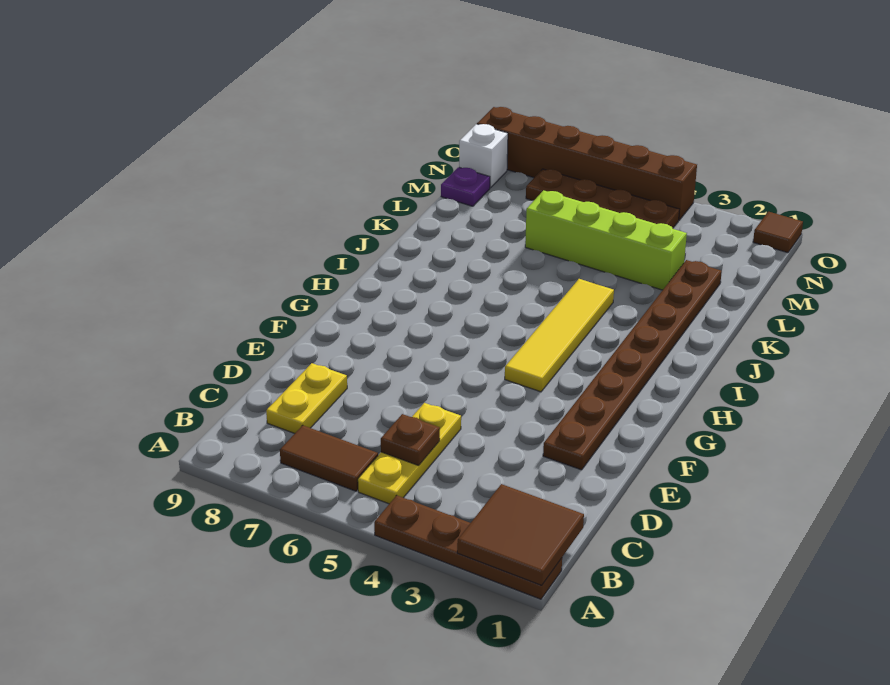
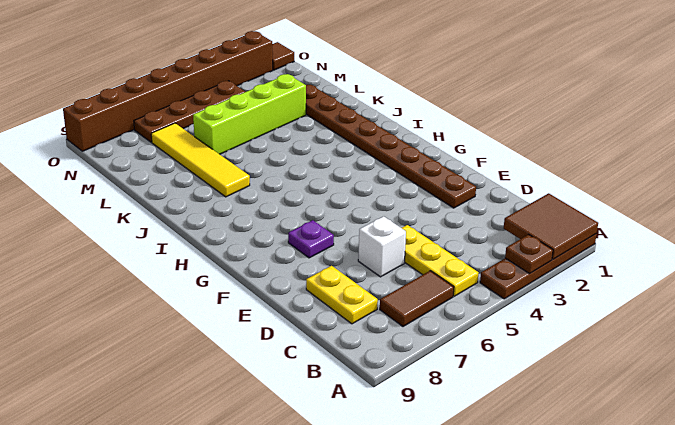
brown 1x1 plate [381,414,440,466] -> brown 1x1 plate moved to [505,235,553,274]
yellow 1x4 tile [505,279,614,392] -> yellow 1x4 tile moved to [151,123,250,197]
purple 1x1 plate [441,167,490,206] -> purple 1x1 plate moved to [288,220,334,258]
white 1x1 brick [459,124,508,188] -> white 1x1 brick moved to [358,216,406,277]
brown 1x6 brick [477,107,697,220] -> brown 1x8 brick [63,31,273,151]

